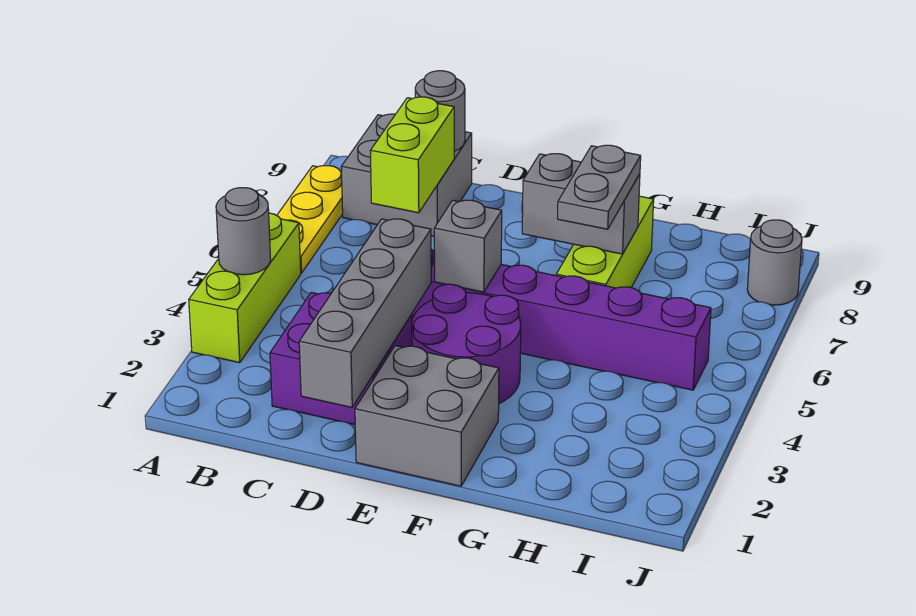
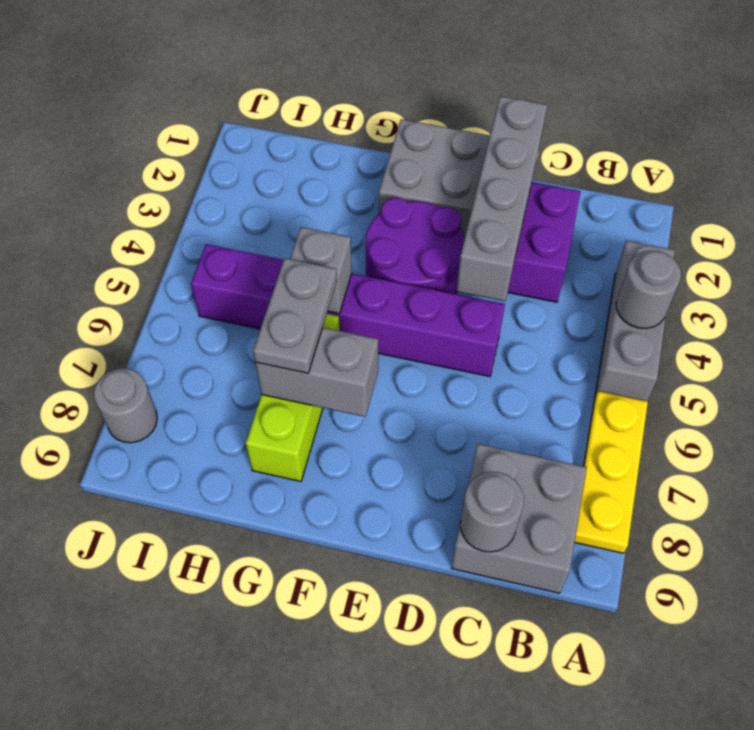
lime 1x3 brick [189,213,301,363] -> grey 1x3 brick [595,241,675,401]
lime 1x2 brick [370,97,454,213] -> none
grey 1x1 brick [434,200,502,292] -> grey 1x1 brick moved to [290,227,352,314]

